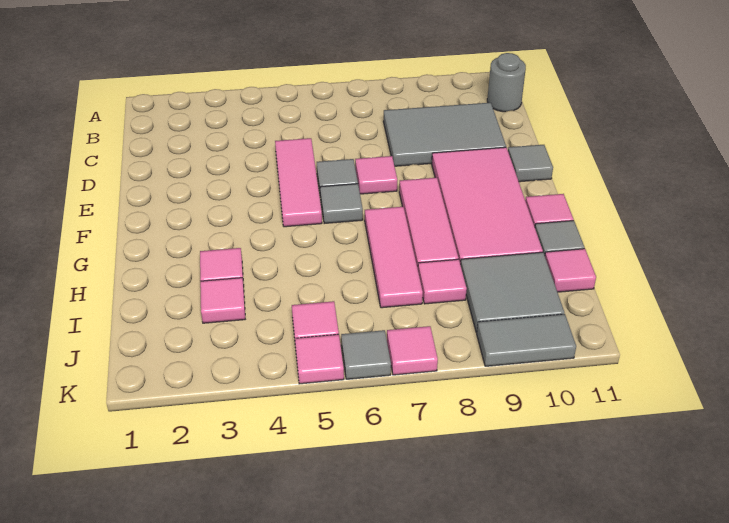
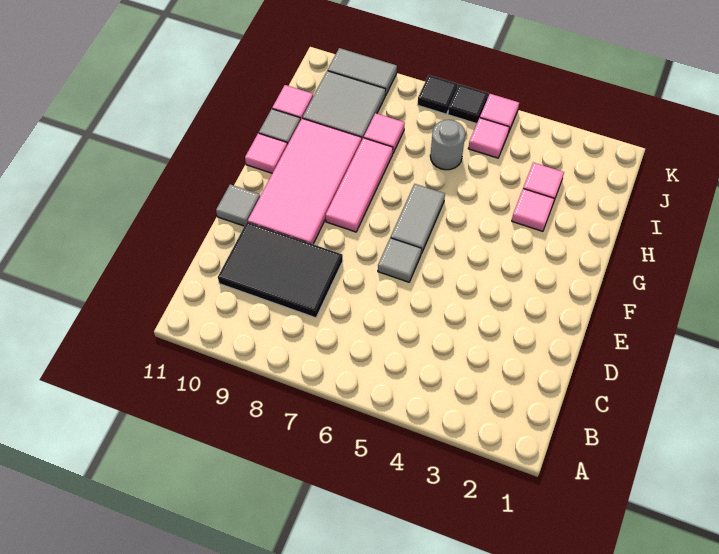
grey 1x1 round brick [487,53,526,112] -> grey 1x1 round brick moved to [430,120,465,170]
grey 2x3 tile [383,103,506,166] -> black 2x3 tile [218,222,343,318]
pink 1x3 tile [275,138,322,227] -> none
pink 1x1 tile [355,156,397,194] -> none
grey 1x1 tile [320,184,363,224] -> grey 1x2 tile [391,184,445,254]
pink 1x3 tile [365,207,423,308] -> none
grey 1x1 tile [341,330,391,379] -> black 1x1 tile [448,84,488,124]
pink 1x1 tile [387,326,438,375] -> black 1x1 tile [418,75,457,114]

